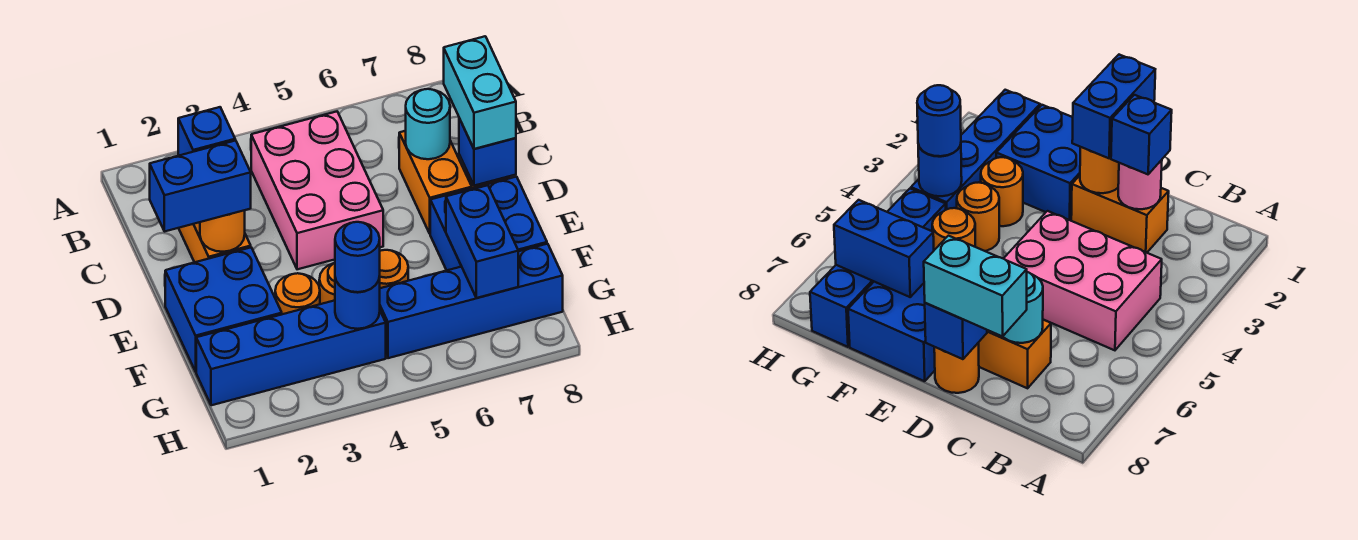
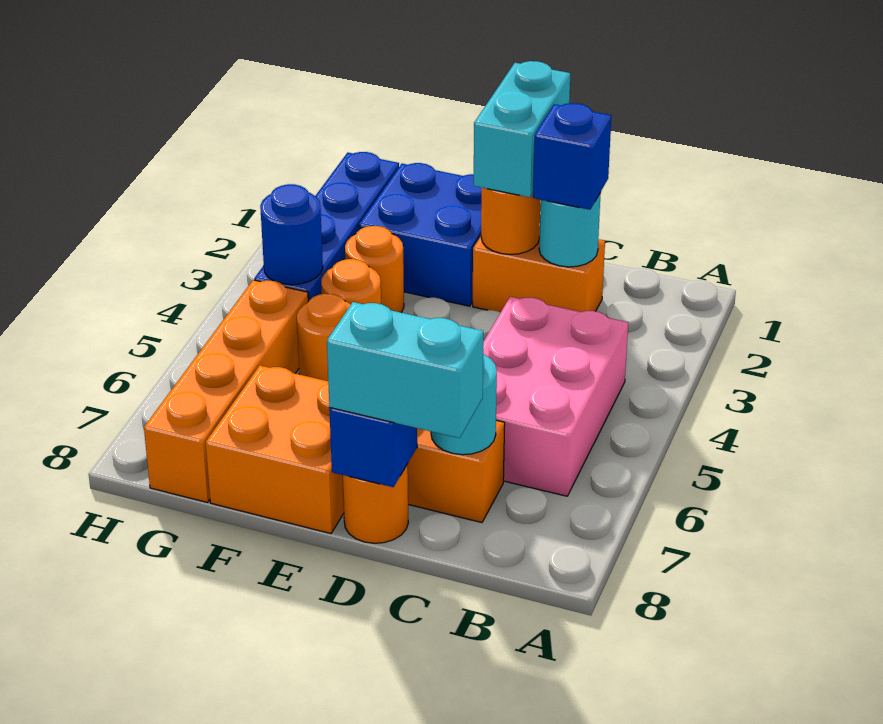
pink 2x3 brick [251,112,383,269] -> pink 2x3 brick turned to [483,297,628,496]
pink 1x1 round brick [1118,160,1162,209] -> cyan 1x1 round brick [539,192,601,267]
blue 1x2 brick [150,140,251,231] -> cyan 1x2 brick [474,61,570,197]
blue 2x2 brick [430,177,547,270] -> orange 2x2 brick [206,365,344,534]
blue 1x2 brick [446,185,518,298] -> none
blue 1x1 round brick [335,222,380,292] -> none
blue 1x4 brick [380,244,563,358] -> orange 1x4 brick [144,280,308,502]

